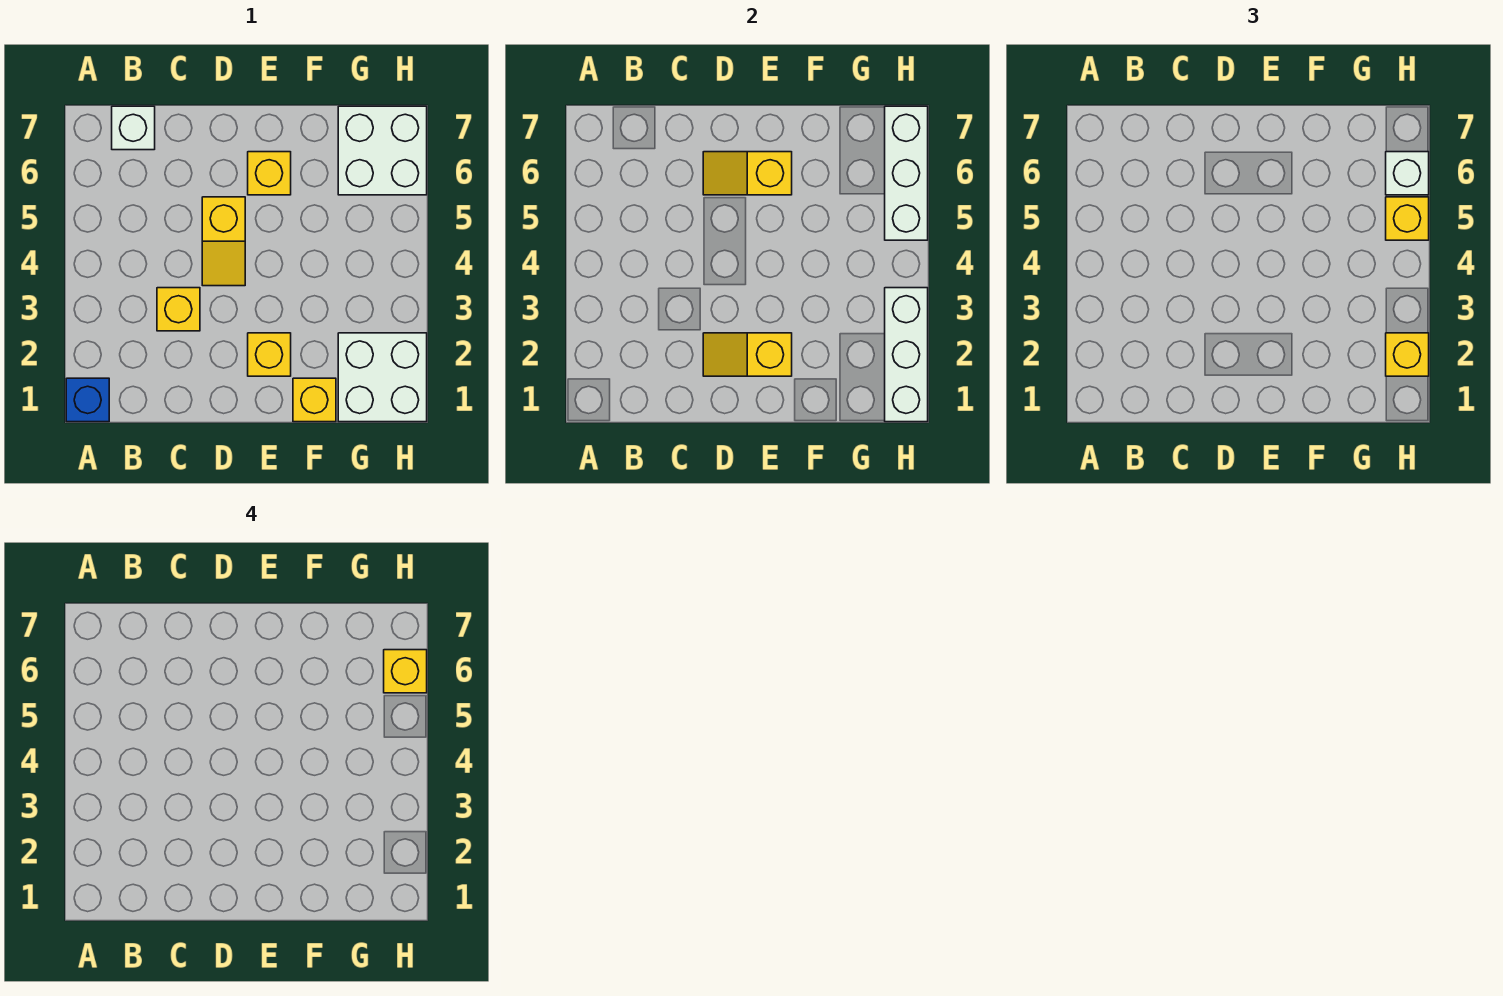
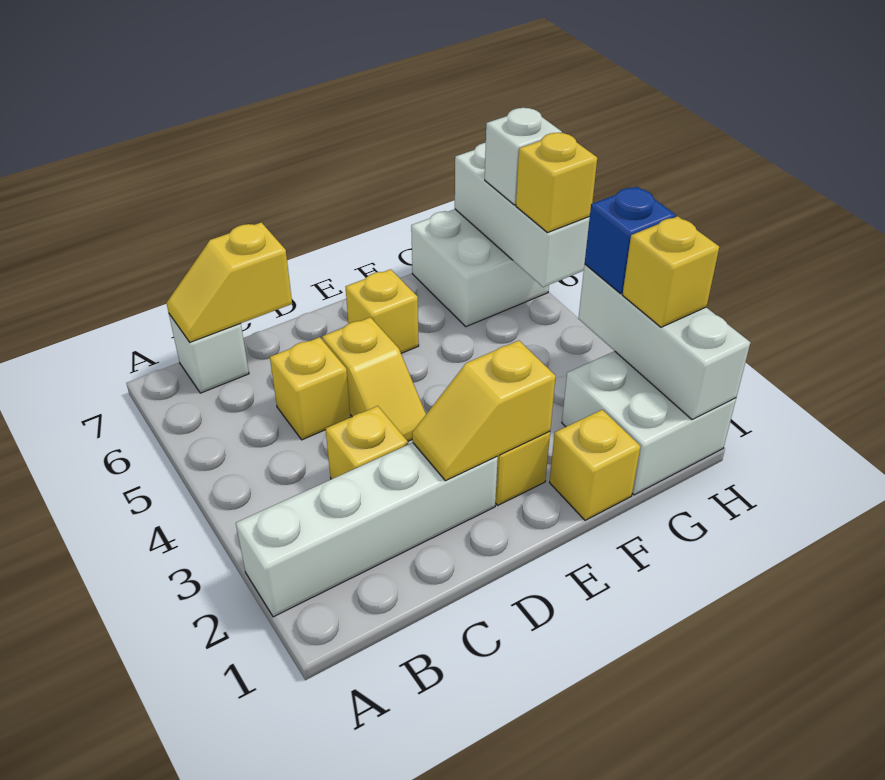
blue 1x1 brick [66,378,109,422] -> blue 1x1 brick moved to [585,187,676,294]
none -> white 1x4 brick [236,443,498,617]
yellow 1x2 slope [703,152,792,195] -> yellow 1x2 slope moved to [167,222,292,342]
yellow 1x1 brick [384,650,427,693] -> yellow 1x1 brick moved to [270,337,350,440]

